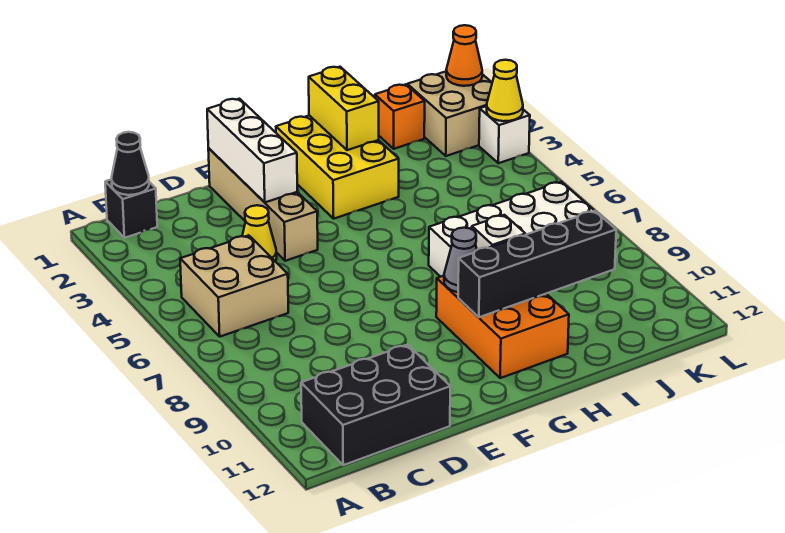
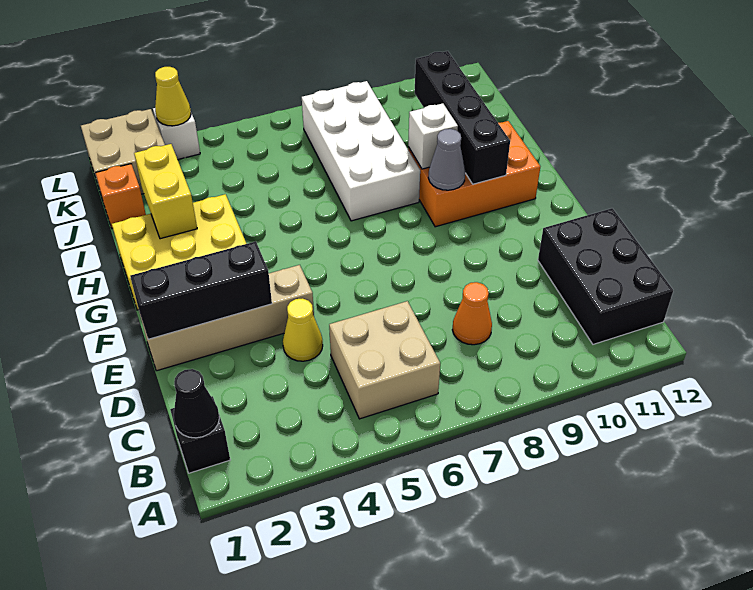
white 1x3 brick [207,99,297,202] -> black 1x3 brick [130,241,272,340]
yellow 1x2 brick [309,67,379,150] -> yellow 1x2 brick turned to [134,144,197,239]
orange 1x1 cone [446,25,482,86] -> orange 1x1 cone moved to [452,282,492,345]

